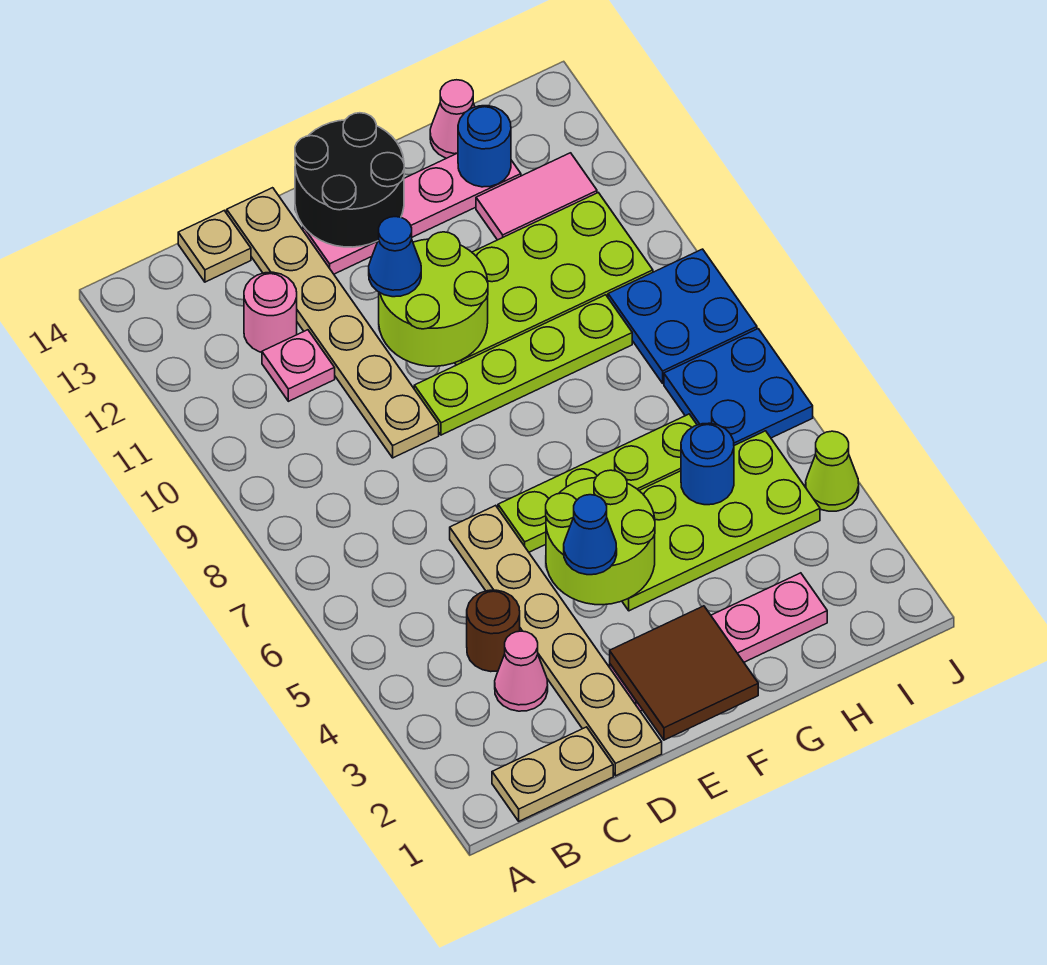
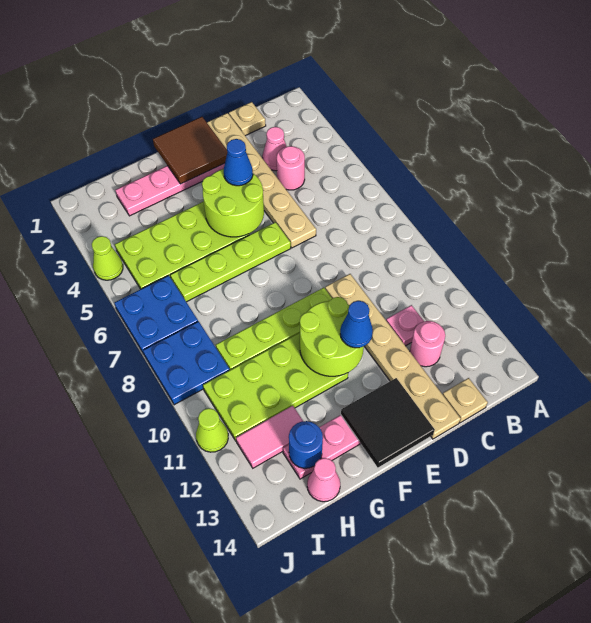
tan 1x2 plate [492,727,613,821] -> tan 1x1 plate [229,102,266,136]
brown 1x1 round brick [467,590,520,672] -> pink 1x1 round brick [277,146,305,190]
black 2x2 round brick [295,113,404,247] -> black 2x2 tile [341,378,435,467]
blue 1x1 round brick [681,423,734,505] -> none
none -> lime 1x1 cone [196,408,228,452]

